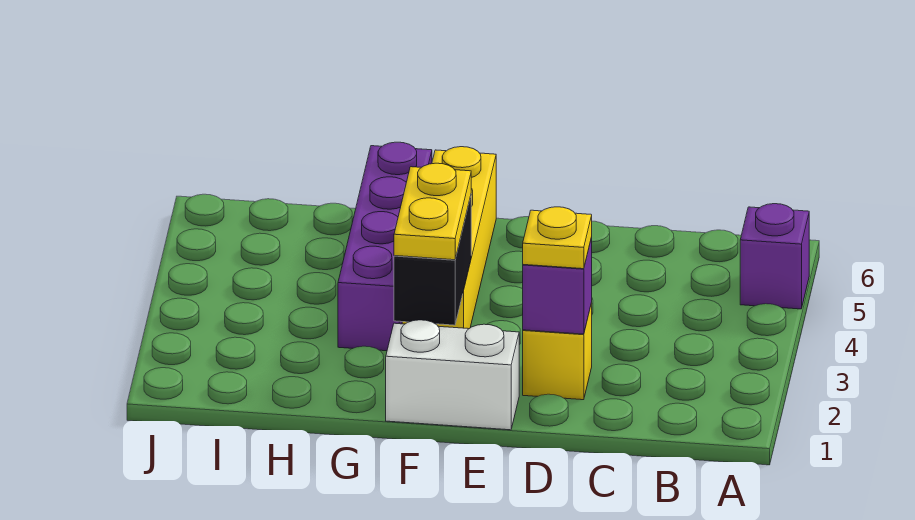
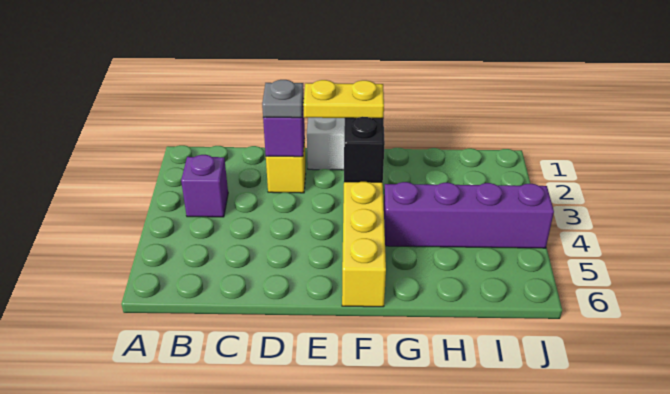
purple 1x1 brick [740,204,809,309] -> purple 1x1 brick moved to [181,155,228,217]
yellow 1x1 plate [523,207,592,269] -> grey 1x1 plate [262,80,304,118]
yellow 1x2 plate [394,163,471,260] -> yellow 1x2 plate turned to [303,80,384,118]
purple 1x4 brick [338,142,432,351] -> purple 1x4 brick turned to [384,182,554,248]

